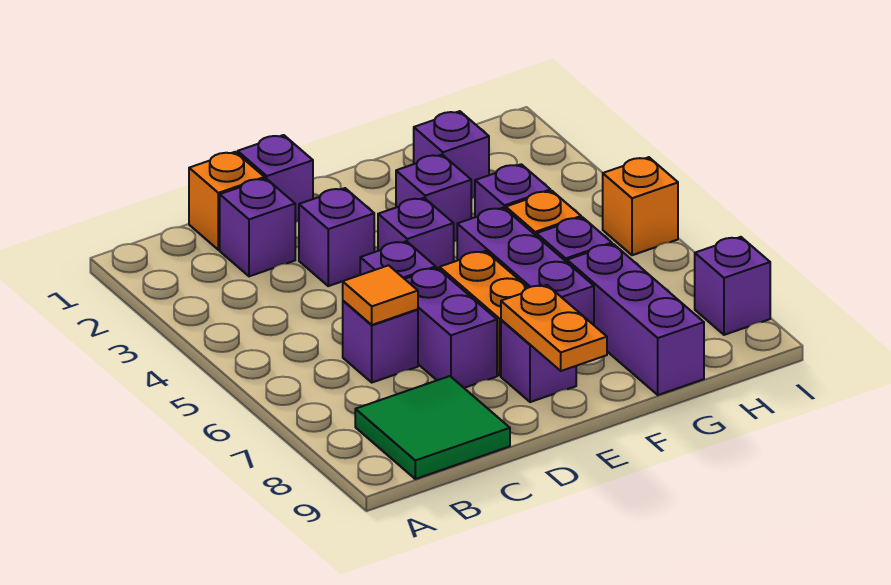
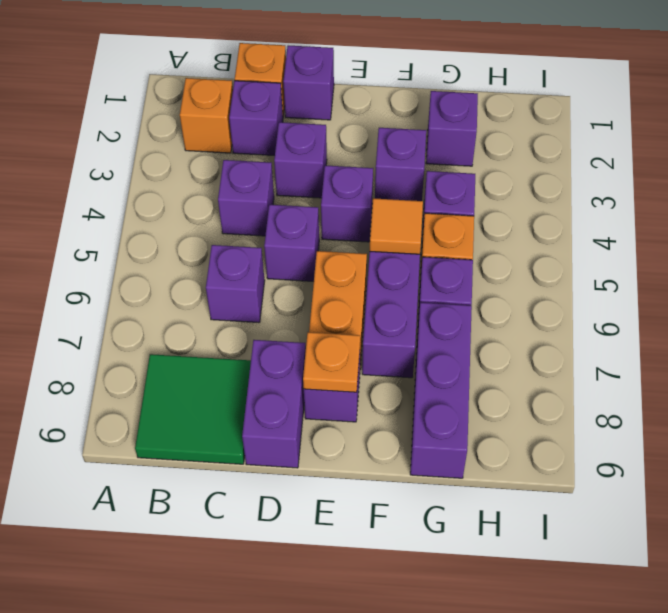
orange 1x1 tile [343,265,418,325] -> orange 1x1 tile moved to [370,198,423,254]
purple 1x2 brick [405,268,497,388] -> purple 1x2 brick moved to [242,340,306,468]
orange 1x2 plate [501,285,607,371] -> orange 1x1 plate [303,332,360,392]
orange 1x1 brick [603,157,678,255] -> orange 1x1 brick moved to [180,78,233,153]
purple 1x1 brick [695,237,770,335] -> purple 1x1 brick moved to [218,160,274,236]

